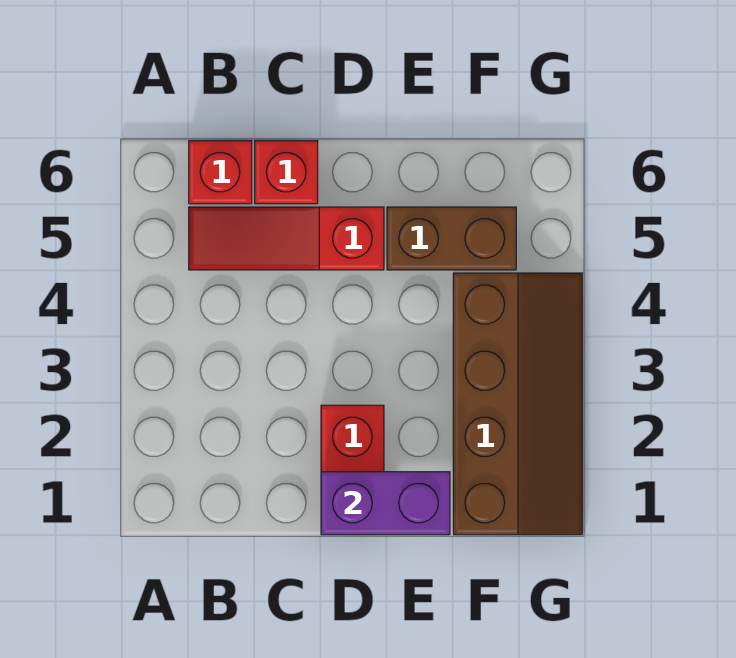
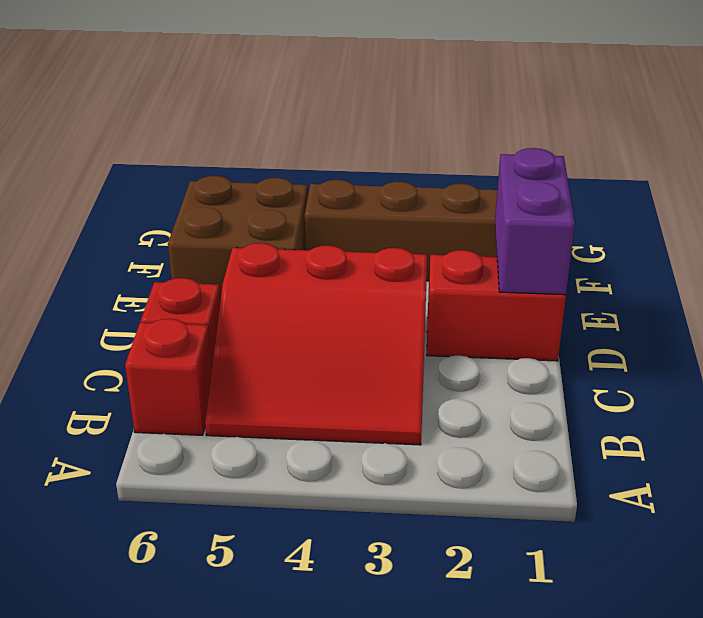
red 1x3 slope [189,207,384,270] -> red 3x3 slope [205,243,427,445]
brown 1x2 brick [387,207,516,270] -> brown 2x2 brick [168,176,308,301]

